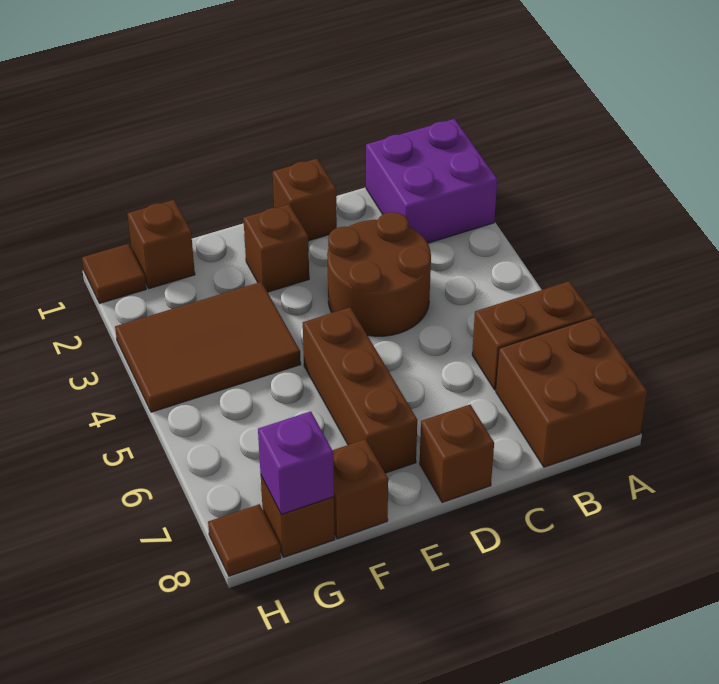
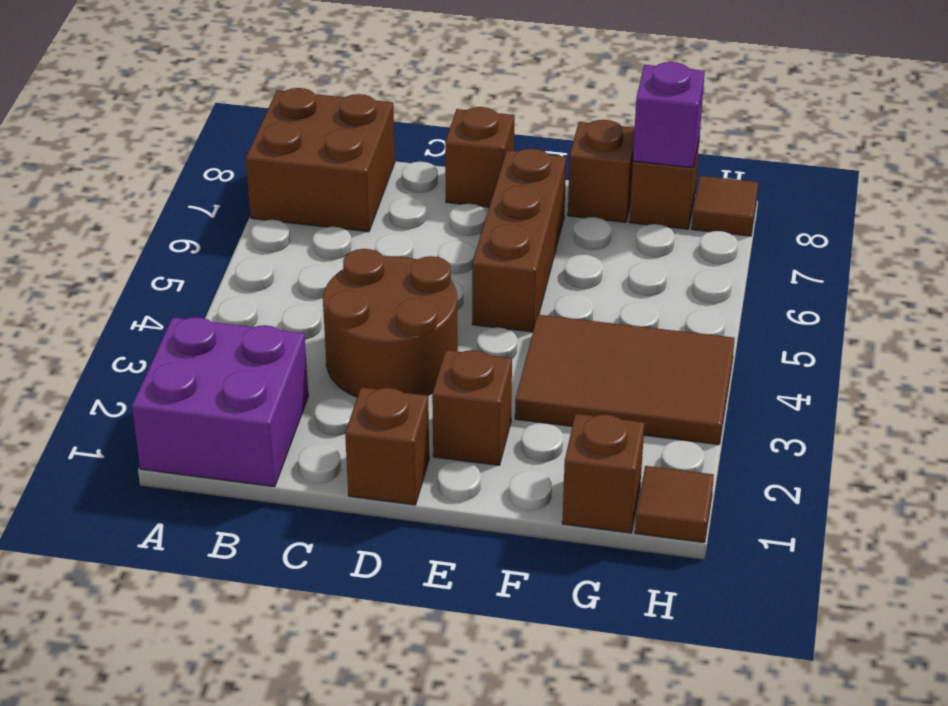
brown 1x2 brick [472,281,594,390] -> none

